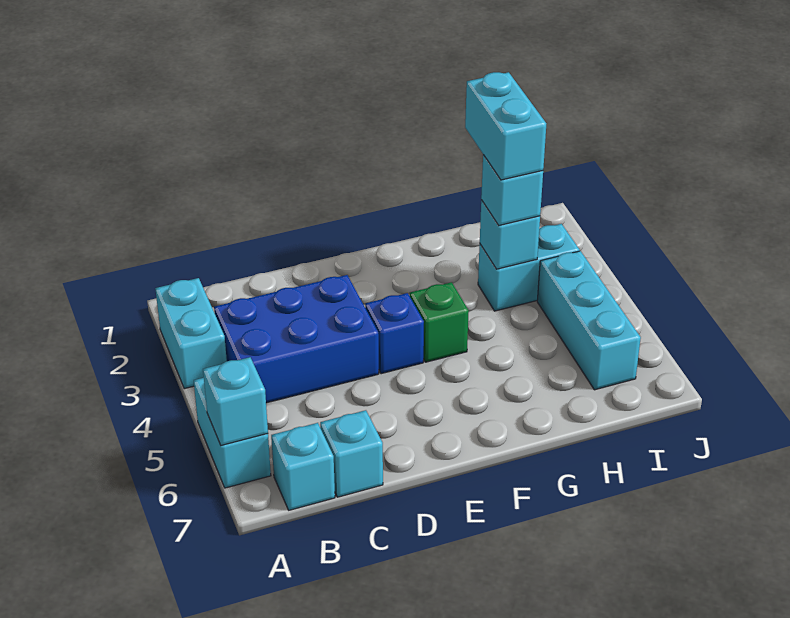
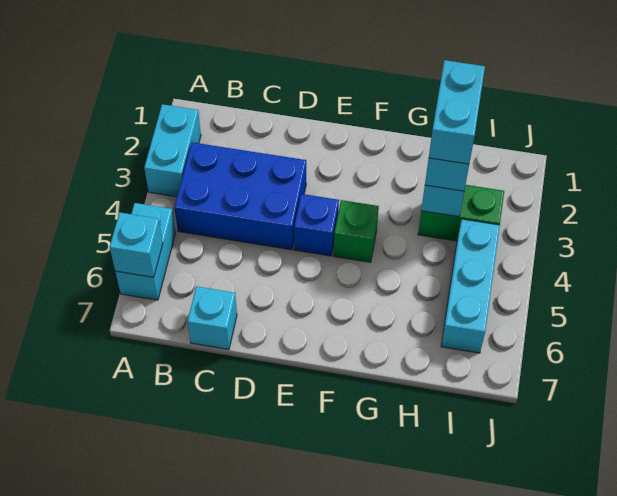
cyan 1x1 brick [271,423,335,510] -> none
cyan 1x2 brick [478,224,580,311] -> green 1x2 brick [418,185,504,241]

